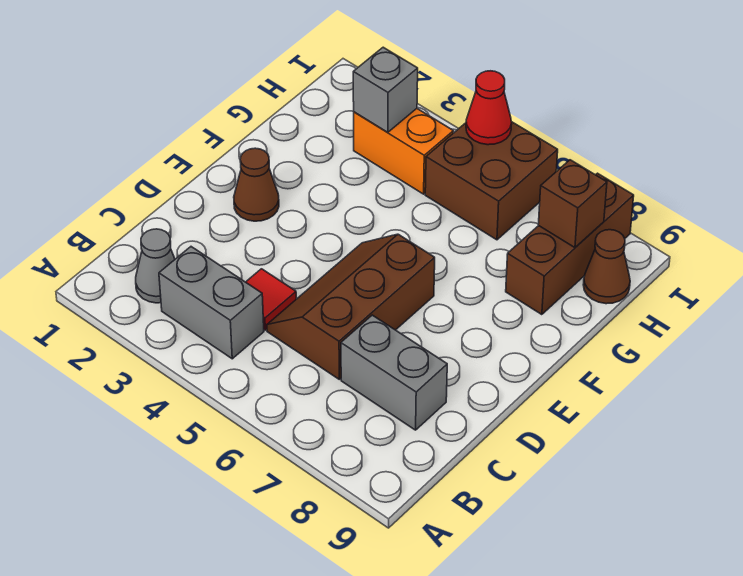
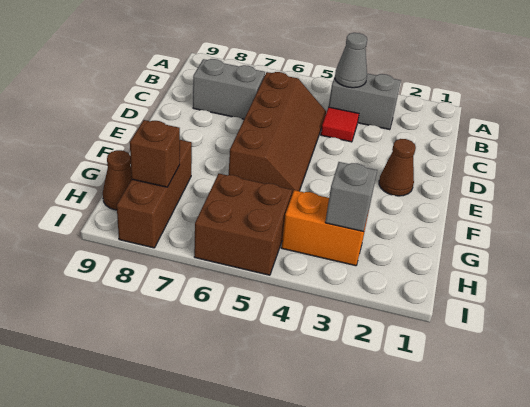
grey 1x1 cone [136,229,175,303] -> grey 1x1 cone moved to [335,33,367,88]
brown 2x3 slope [267,234,435,380] -> brown 2x4 slope [229,72,326,197]
red 1x1 cone [466,71,512,145] -> none

